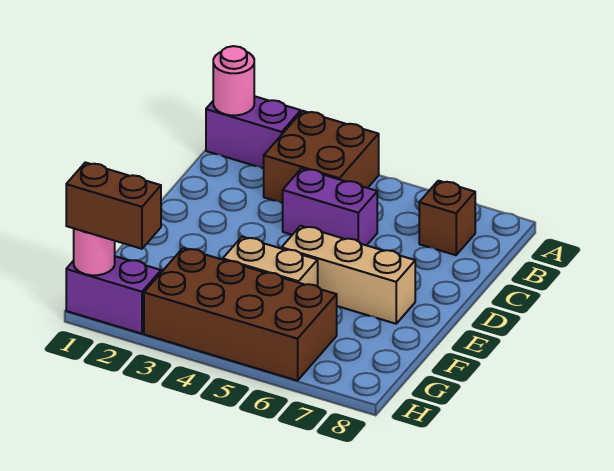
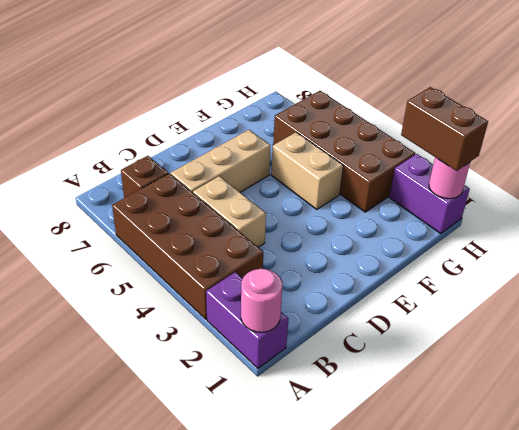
brown 2x2 brick [264,111,379,203] -> brown 2x4 brick [112,173,263,319]
purple 1x2 brick [283,168,377,245] -> tan 1x2 brick [193,176,266,247]
tan 1x3 brick [282,226,415,324] -> tan 1x3 brick turned to [171,130,270,193]

